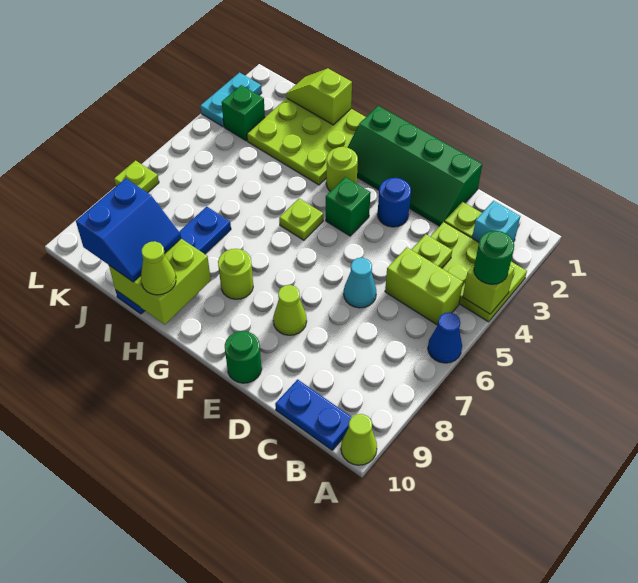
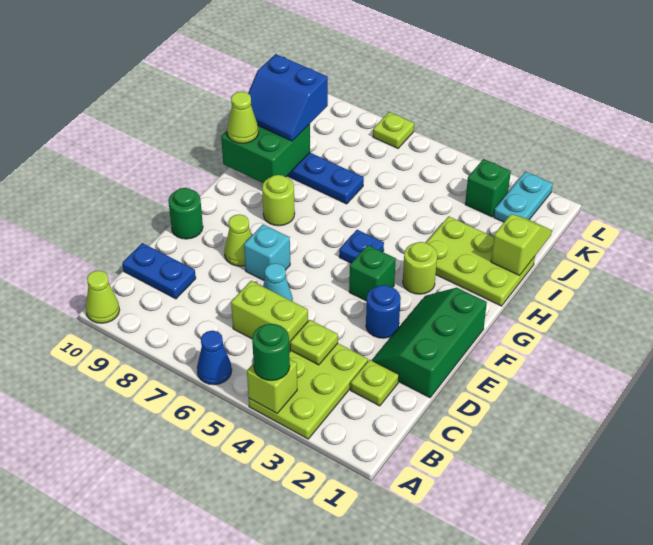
cyan 1x1 brick [472,201,521,242] -> cyan 1x1 brick moved to [244,224,290,281]
lime 1x2 brick [385,247,463,325] -> lime 1x2 brick turned to [231,281,308,352]
blue 1x2 plate [275,379,352,450] -> blue 1x2 plate turned to [122,243,196,299]
green 2x4 slope [347,106,482,226] -> green 2x3 slope [372,288,487,398]
lime 1x1 plate [279,198,323,240] -> blue 1x1 plate [339,230,384,263]
lime 3x3 plate [247,98,366,185] -> lime 2x3 plate [426,216,535,306]
lime 2x2 brick [109,239,211,324] -> green 2x2 brick [221,124,310,183]
cyan 1x2 plate [201,73,262,127] -> cyan 1x2 plate turned to [494,172,553,222]

